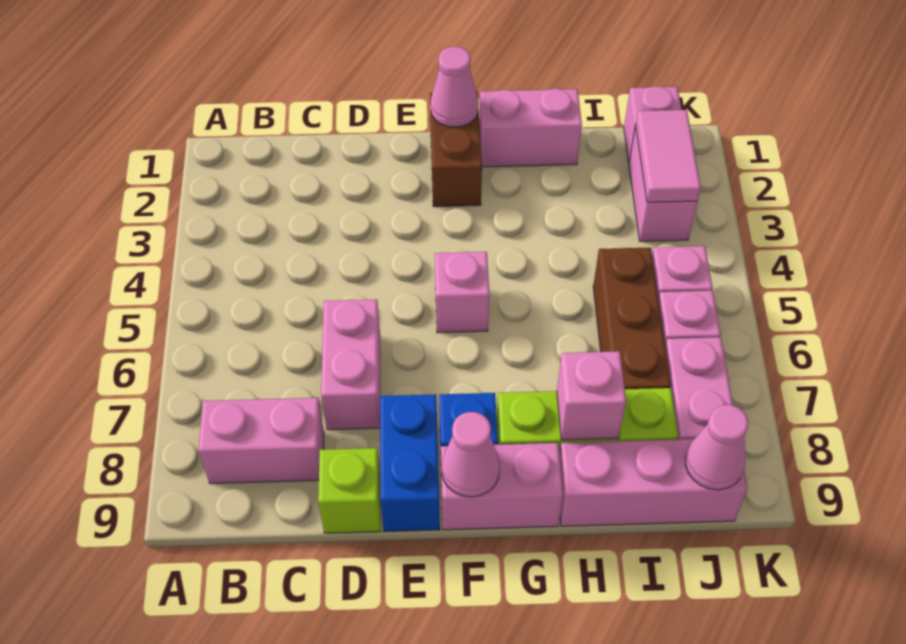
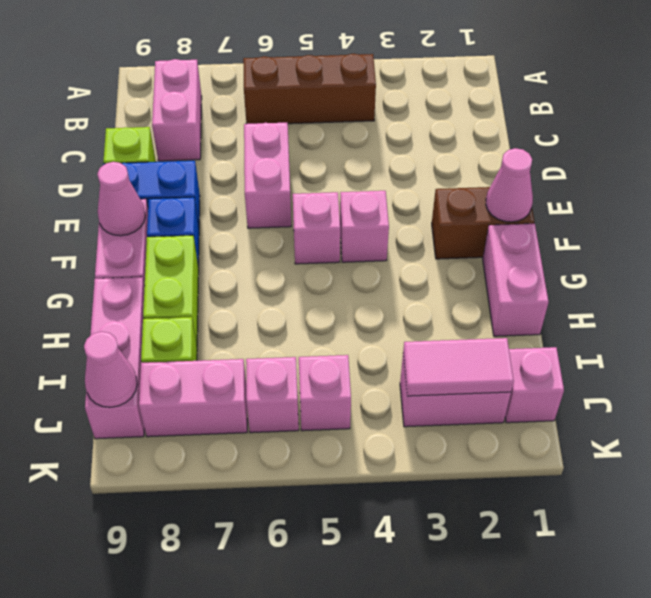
pink 1x2 brick [321,299,380,430] -> pink 1x2 brick turned to [244,123,291,228]
pink 1x1 brick [557,351,626,440] -> pink 1x1 brick moved to [340,191,389,262]
brown 1x3 brick [593,248,671,389] -> brown 1x3 brick moved to [243,54,376,124]

